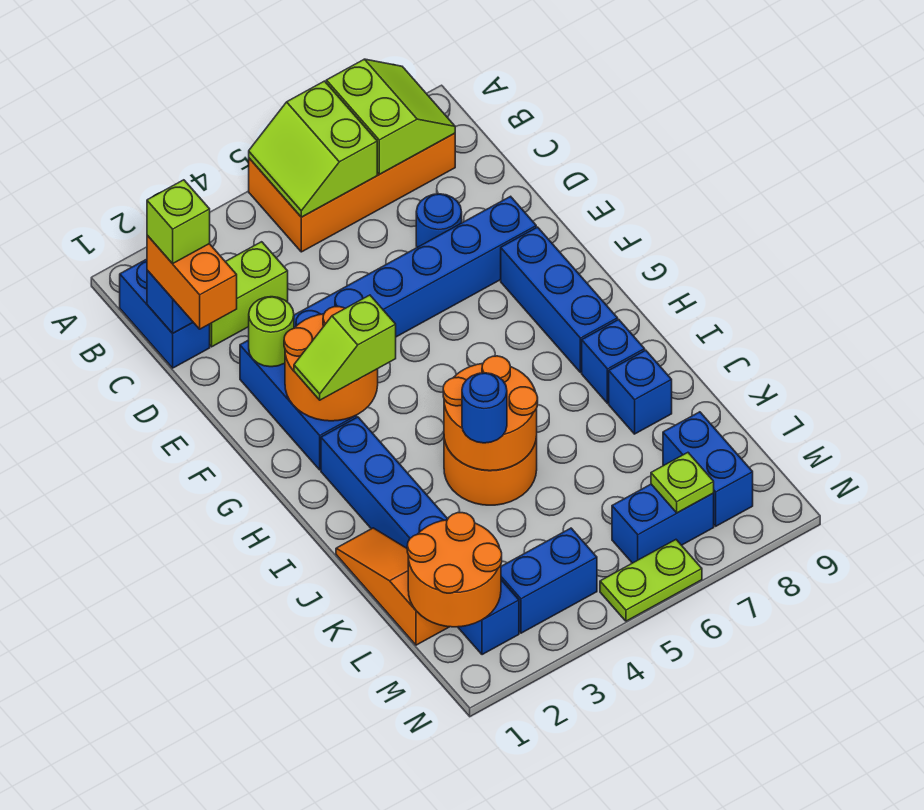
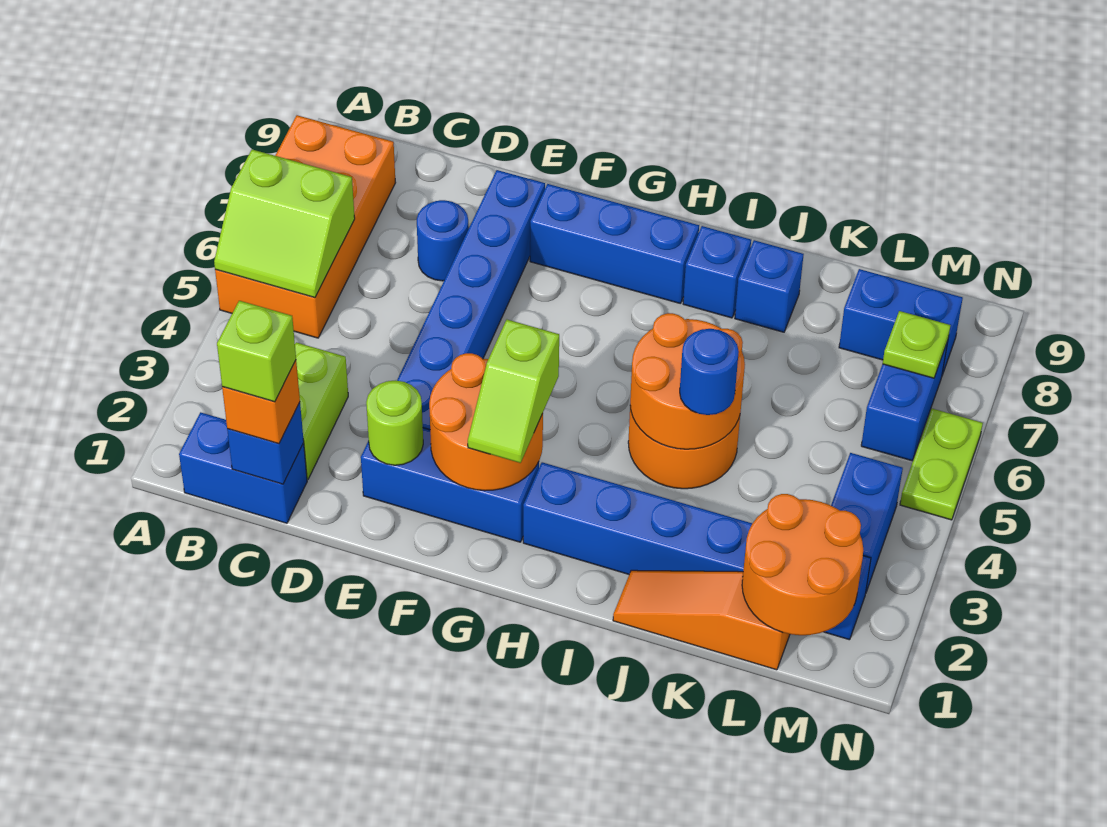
lime 2x2 slope [326,59,455,174] -> none
orange 1x2 brick [147,235,237,329] -> orange 1x1 brick [222,361,300,444]

